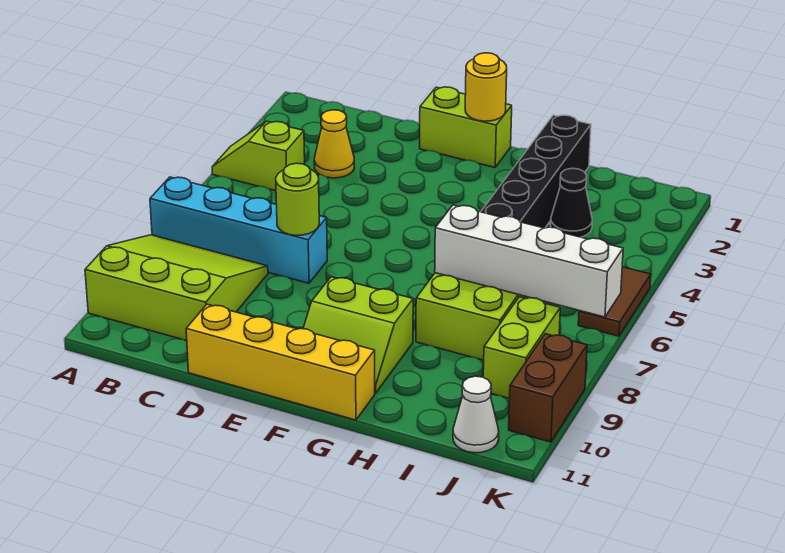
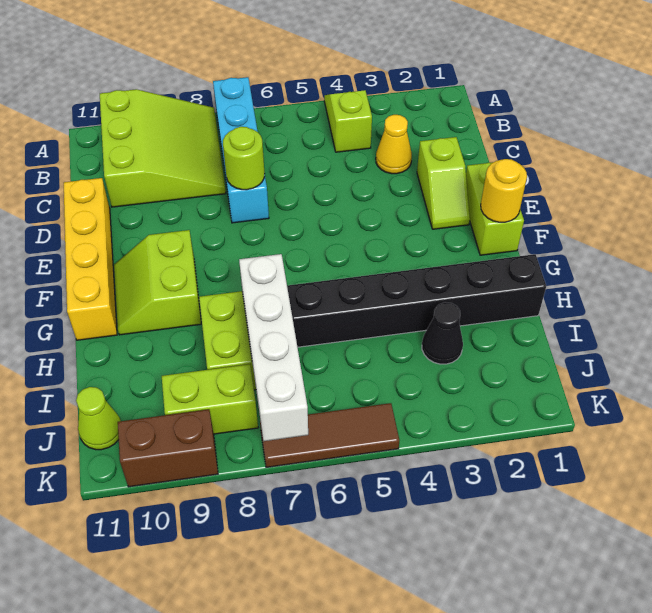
none -> lime 1x2 slope [417,137,470,229]
white 1x1 cone [453,376,499,453] -> lime 1x1 cone [76,387,121,450]
brown 1x2 tile [578,267,651,336] -> brown 1x3 tile [260,403,399,467]

